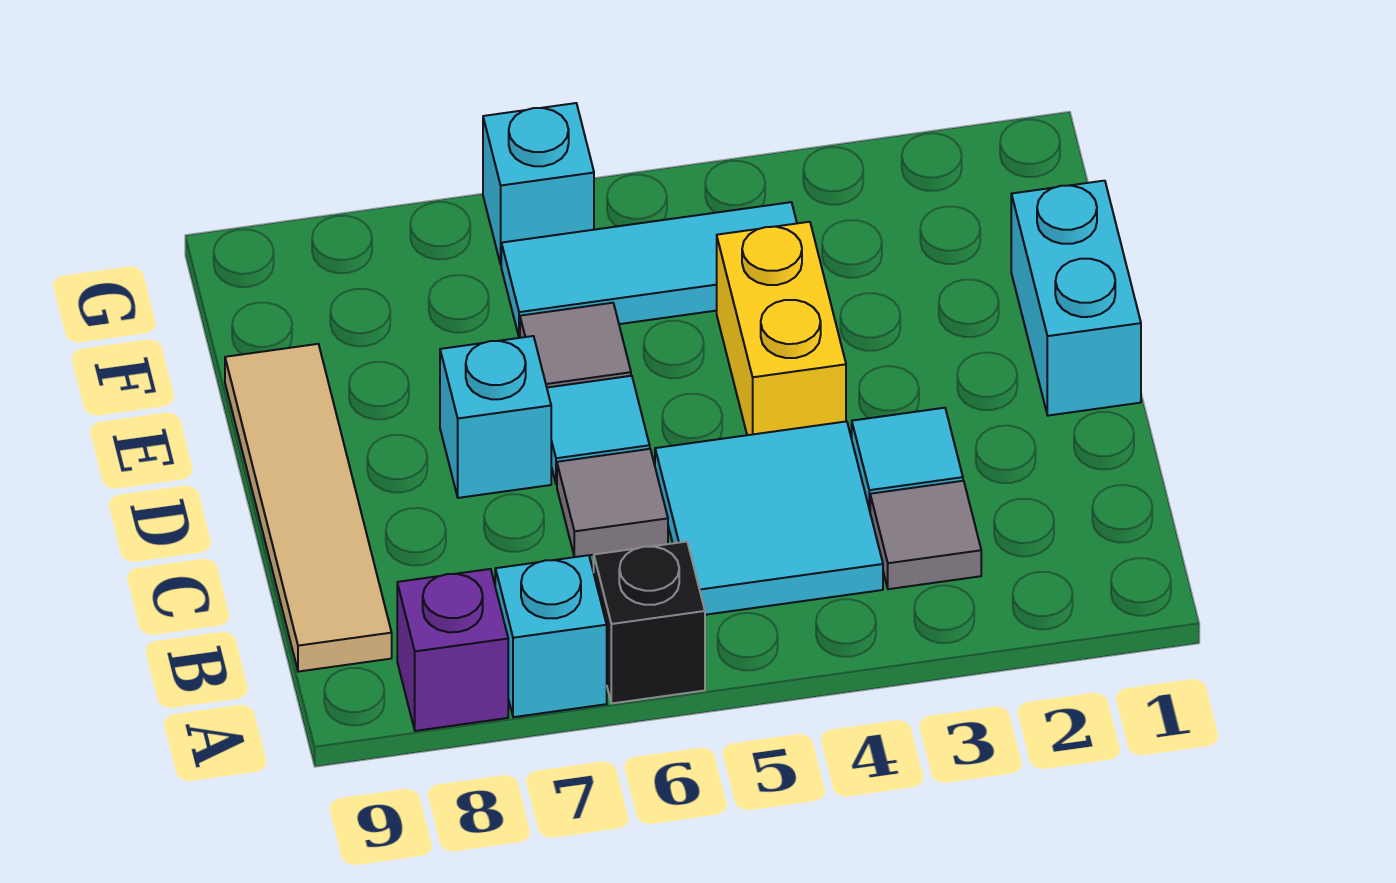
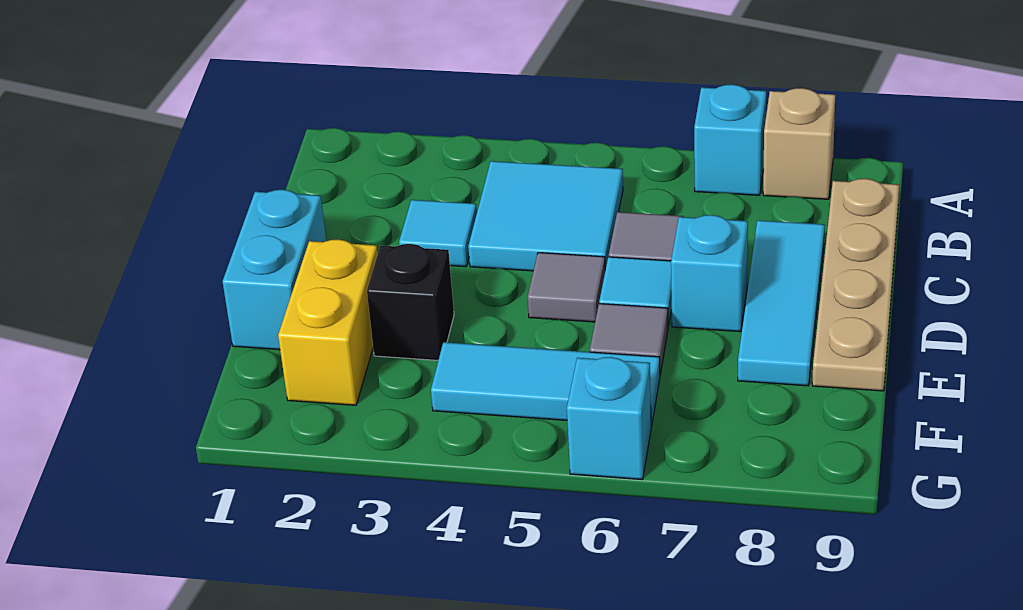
black 1x1 brick [594,542,705,703] -> black 1x1 brick moved to [367,244,454,360]
purple 1x1 brick [397,569,508,731] -> tan 1x1 brick [763,88,835,199]
grey 1x1 tile [870,481,981,589] -> grey 1x1 tile moved to [528,253,605,322]
tan 1x4 tile [225,344,392,672] -> tan 1x4 plate [812,179,899,391]
none -> cyan 1x3 tile [738,220,825,386]
yellow 1x2 brick [717,222,846,435] -> yellow 1x2 brick moved to [278,239,378,405]

